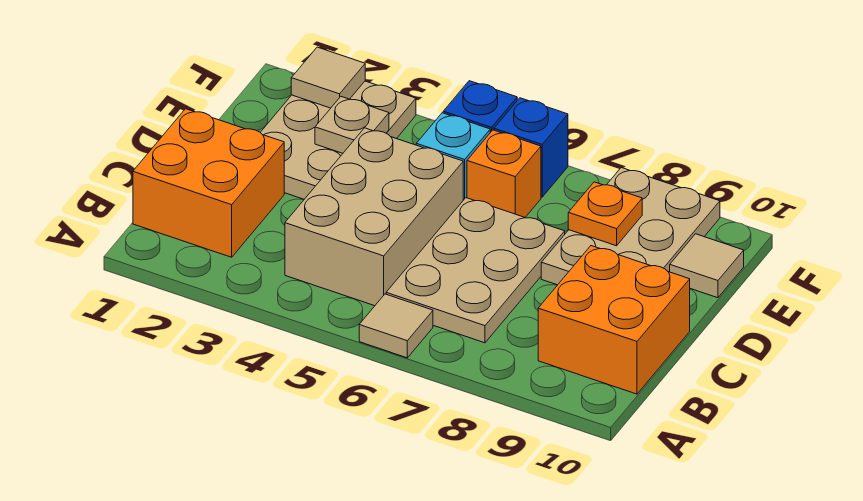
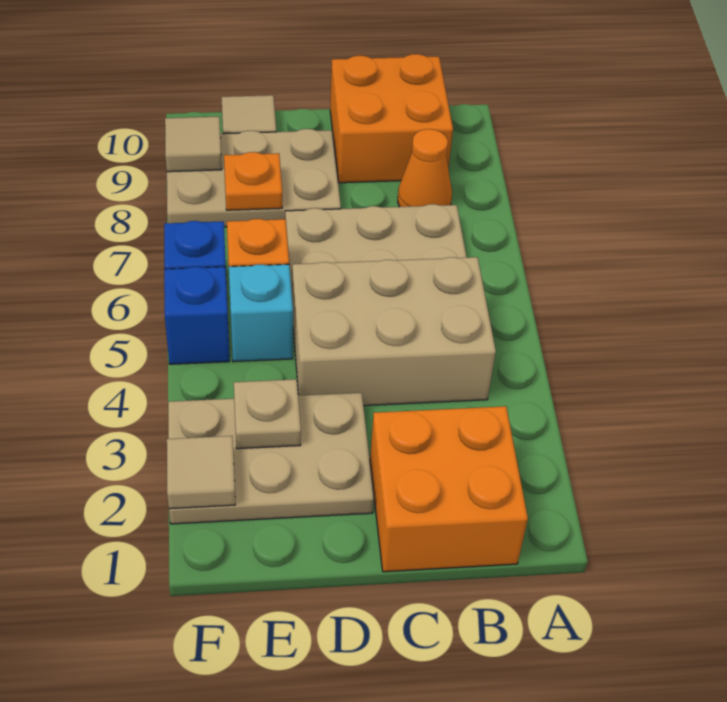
tan 1x1 tile [359,294,433,358] -> tan 1x1 tile moved to [165,117,222,172]
none -> orange 1x1 cone [398,129,452,207]

